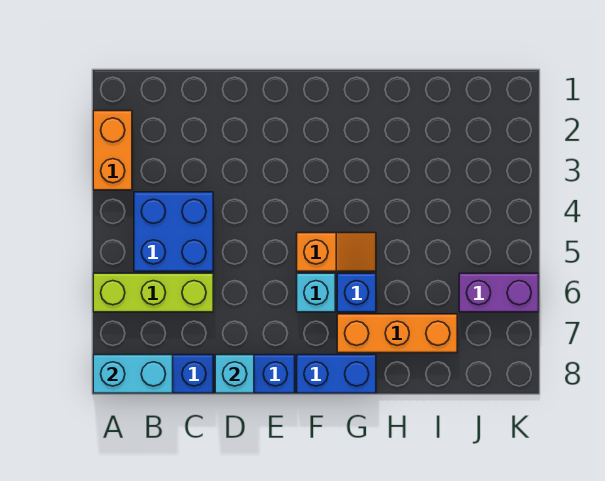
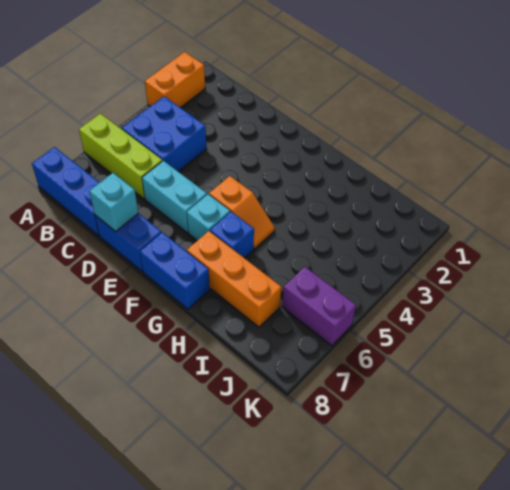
cyan 1x2 brick [93,355,173,393] -> cyan 1x2 brick moved to [142,161,207,233]

